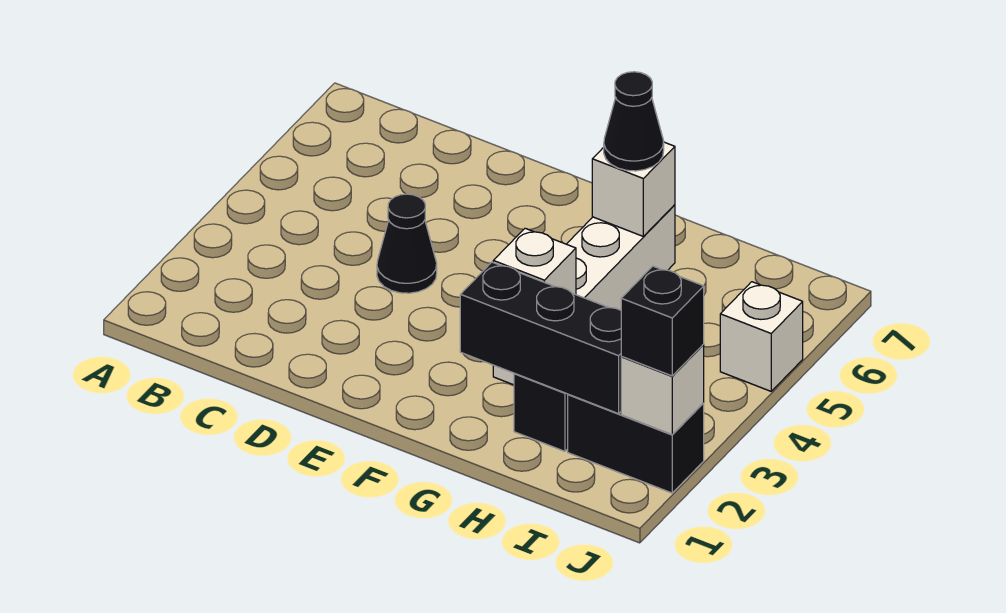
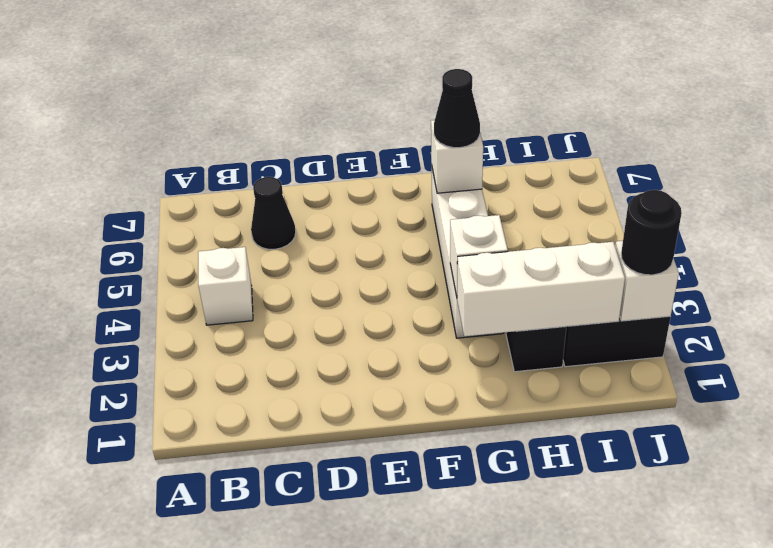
black 1x1 cone [377,194,437,293] -> black 1x1 cone moved to [251,177,296,249]
black 1x3 brick [460,262,622,414] -> white 1x3 brick [457,242,625,336]
black 1x1 brick [621,266,704,376] -> black 1x1 round brick [621,190,682,275]
white 1x1 brick [720,282,803,391] -> white 1x1 brick moved to [198,247,253,325]

